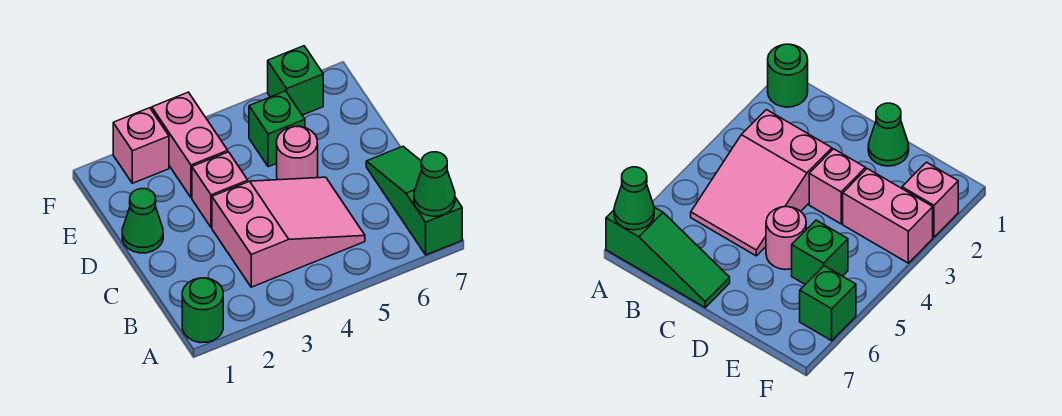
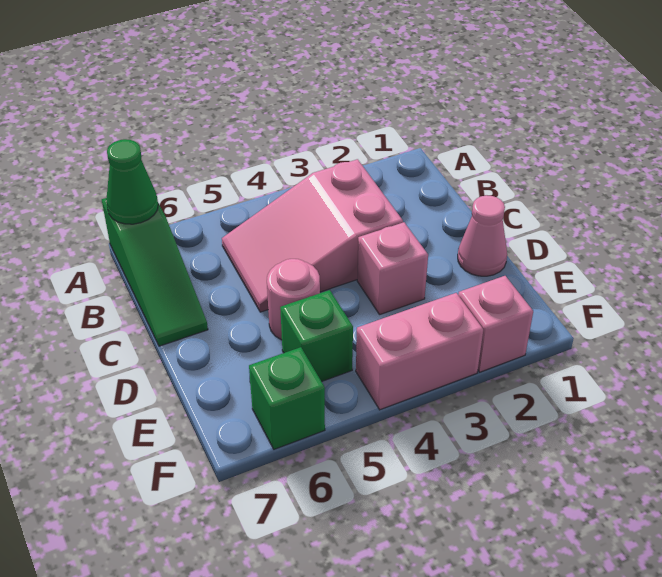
green 1x1 round brick [182,278,223,343] -> none
green 1x1 cone [122,189,163,253] -> pink 1x1 cone [458,195,507,276]
pink 1x2 brick [152,92,228,198] -> pink 1x2 brick turned to [356,293,483,410]

